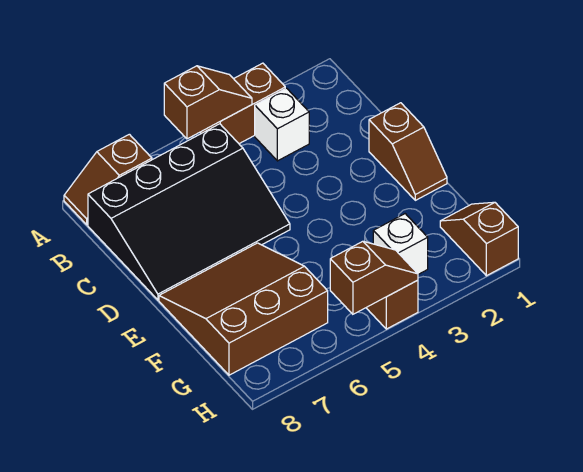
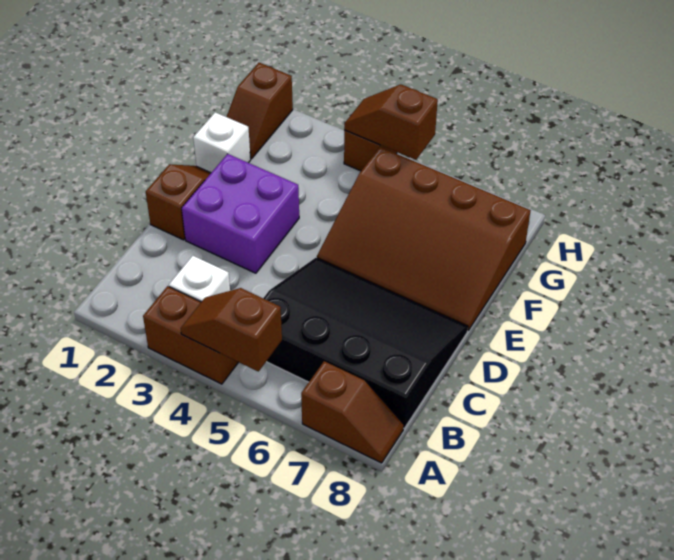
none -> purple 2x2 brick [182,154,299,273]
brown 3x3 slope [159,243,328,375] -> brown 3x4 slope [317,147,531,330]
white 1x1 brick [373,214,428,274] -> white 1x1 brick moved to [193,112,251,173]

